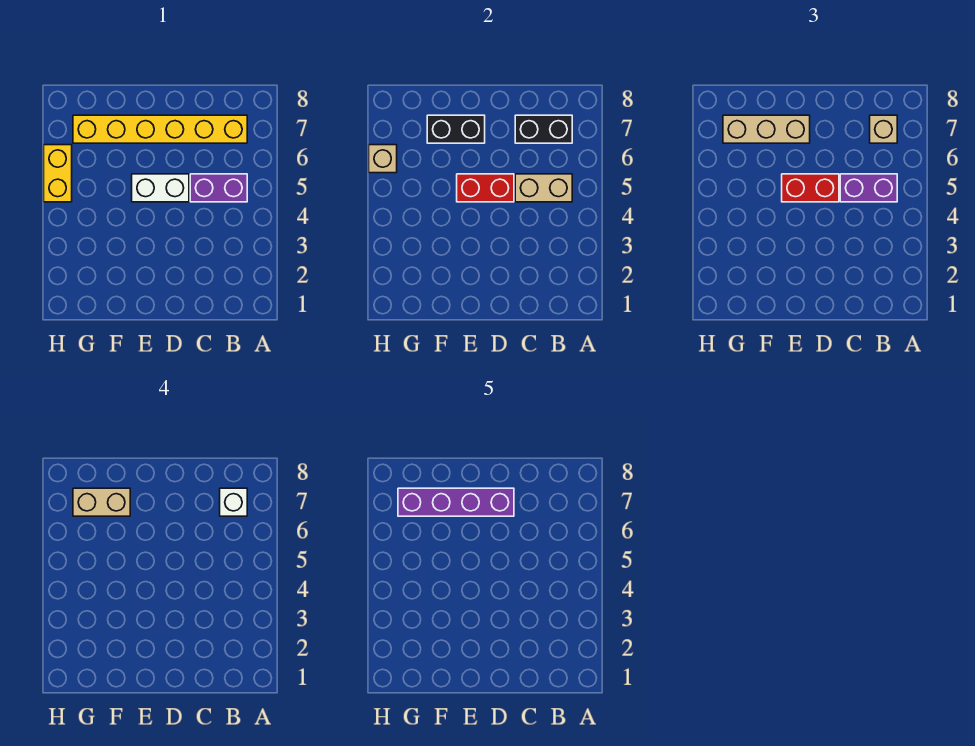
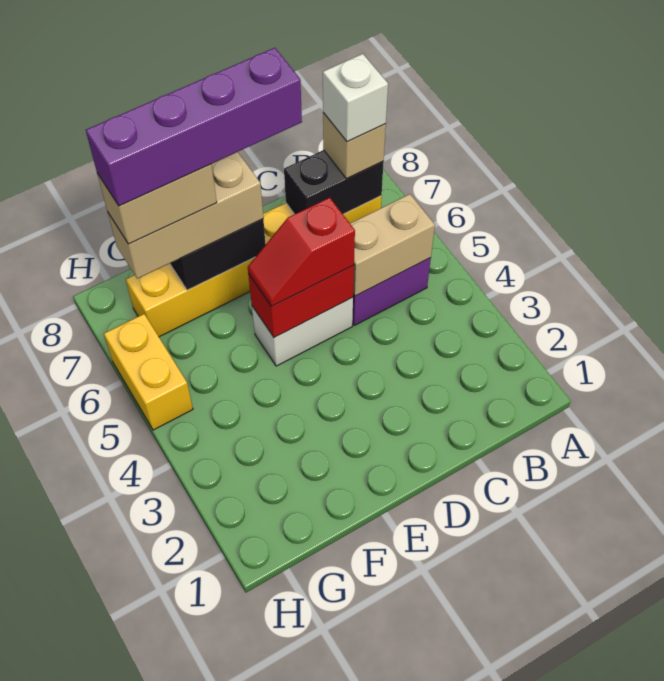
purple 1x2 brick [840,174,897,202] -> none
red 1x2 brick [782,174,839,202] -> red 1x2 slope [248,198,355,306]
tan 1x1 brick [369,145,397,173] -> none

